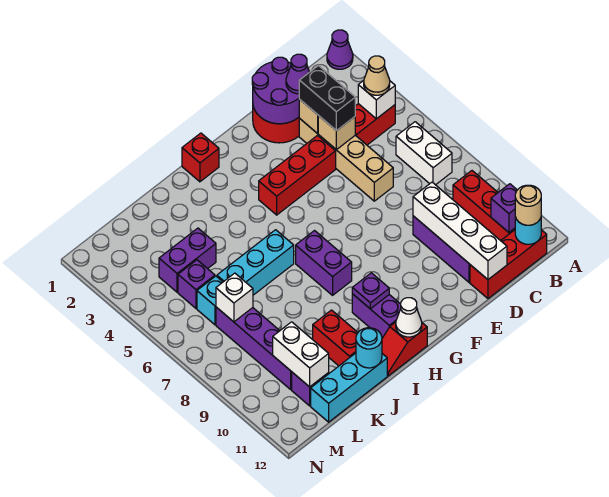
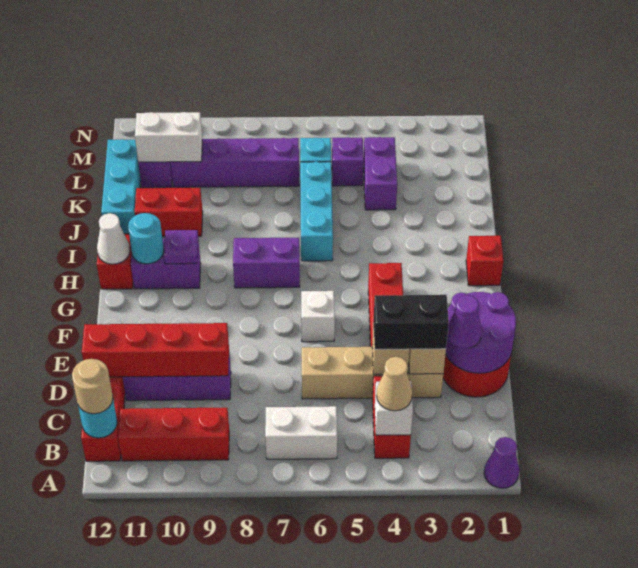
purple 1x1 brick [491,184,517,232] -> none
white 1x4 brick [413,182,507,279] -> red 1x4 brick [82,323,229,377]
cyan 1x1 round brick [356,328,382,368] -> cyan 1x1 round brick moved to [128,213,164,264]
white 1x1 brick [216,273,253,322] -> white 1x1 brick moved to [301,291,335,342]

